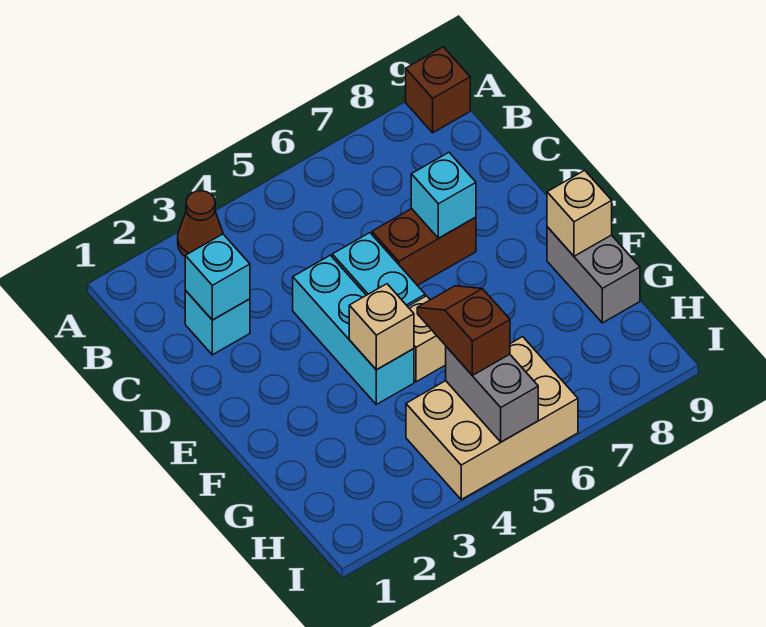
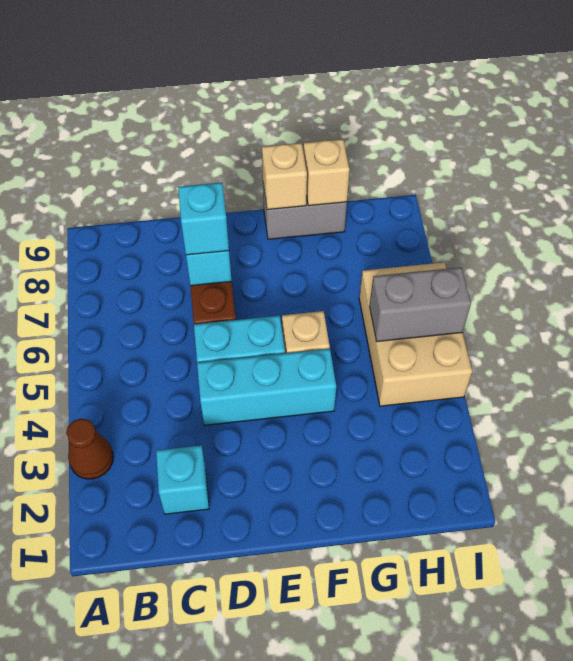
brown 1x1 brick [406,47,470,133] -> none
cyan 1x1 brick [185,234,250,320] -> cyan 1x1 brick moved to [178,183,229,255]
tan 1x1 brick [349,284,414,370] -> tan 1x1 brick moved to [304,139,350,206]
brown 1x2 slope [417,286,510,375] -> none

